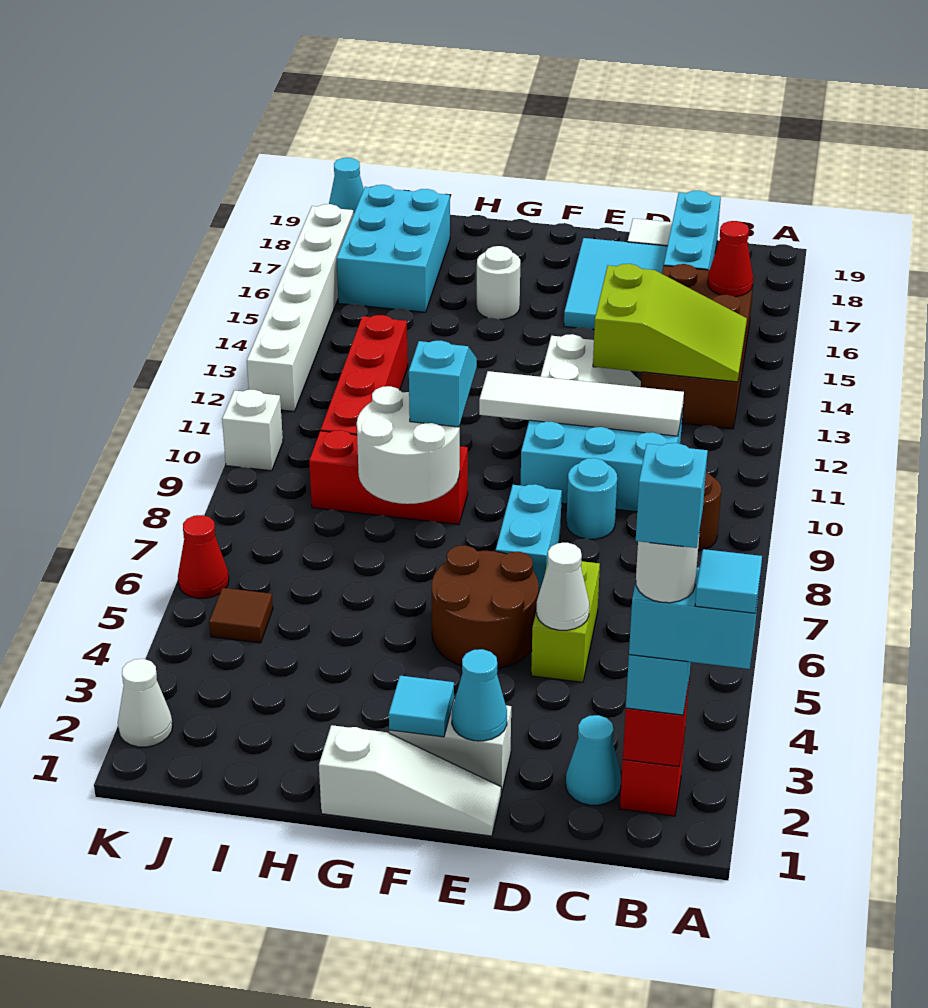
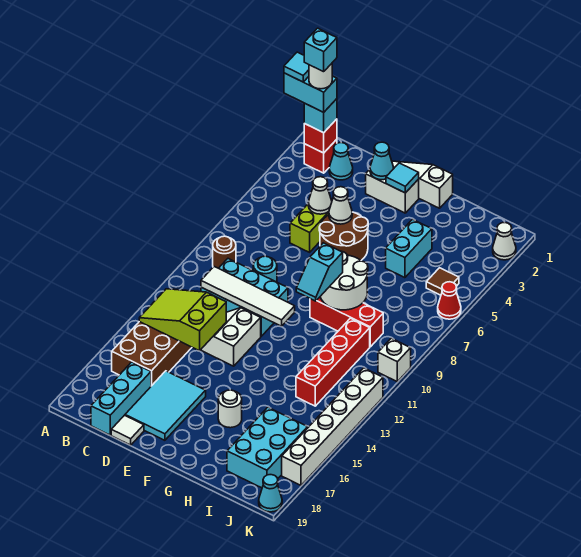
red 1x1 cone [708,221,753,297] -> none
none -> white 1x1 cone [329,187,352,224]
cyan 1x2 brick [496,484,562,595] -> cyan 1x2 brick moved to [386,219,432,278]

